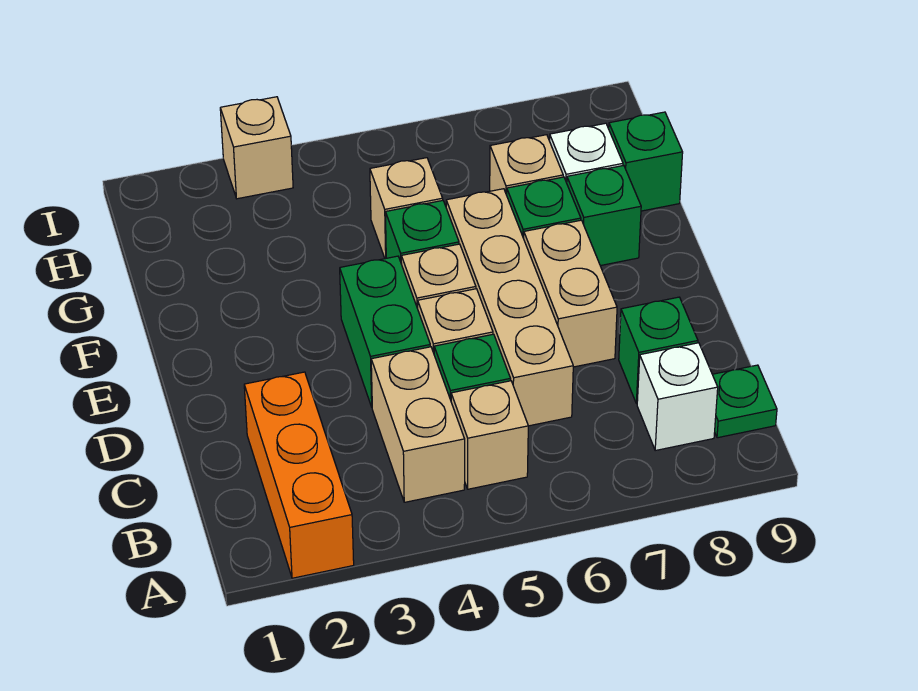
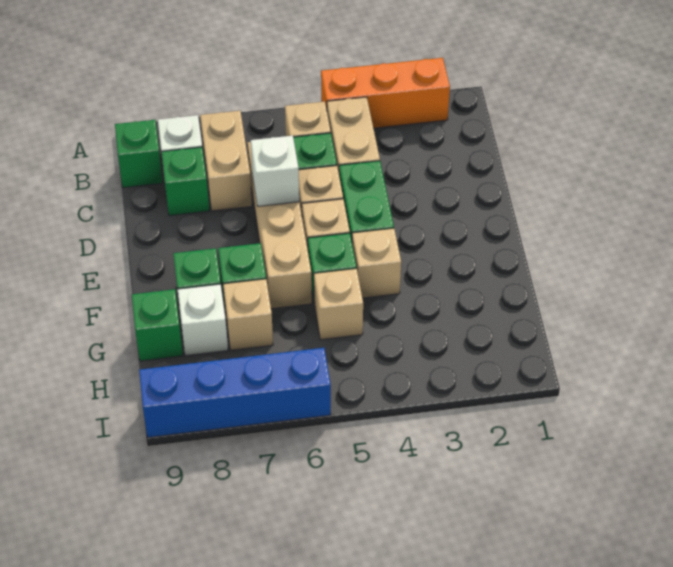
orange 1x3 brick [244,372,354,578] -> orange 1x3 brick turned to [321,58,450,128]
green 1x1 plate [713,365,777,438] -> green 1x1 brick [115,120,163,188]
none -> white 1x1 brick [251,136,299,206]
tan 1x2 brick [524,220,617,367] -> tan 1x2 brick moved to [200,111,252,211]
tan 1x1 brick [220,97,293,199] -> tan 1x1 brick moved to [352,228,401,298]
none -> blue 1x4 brick [139,348,331,437]

